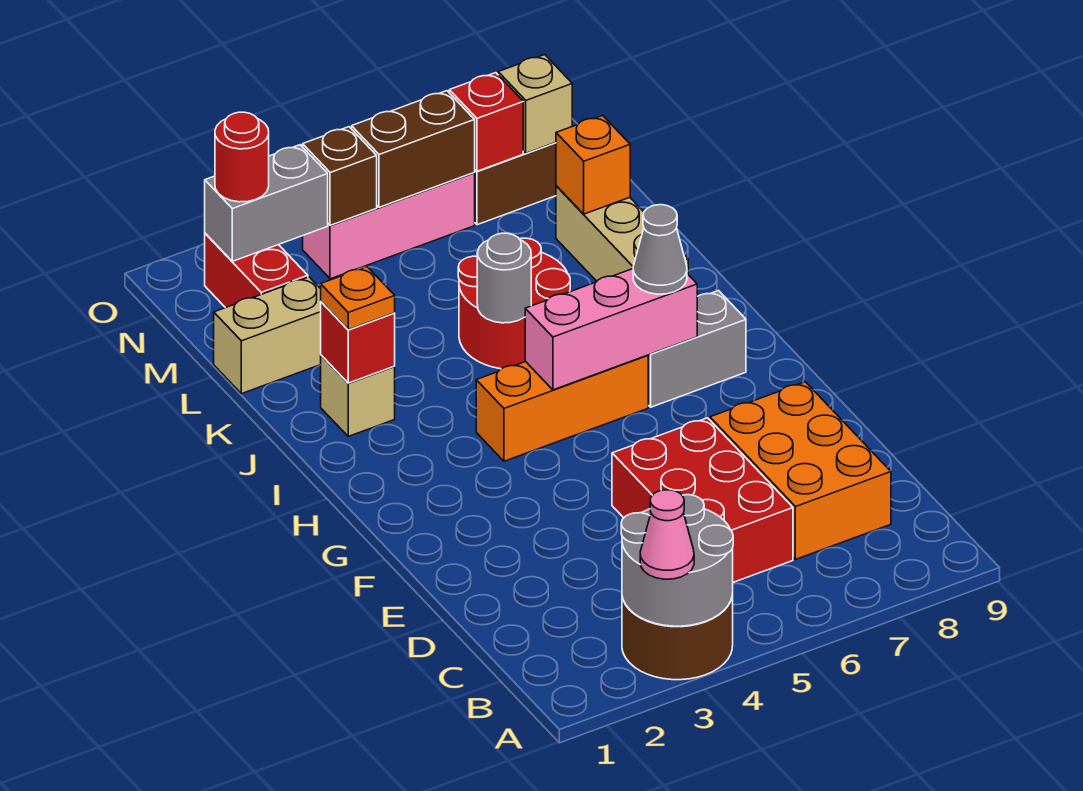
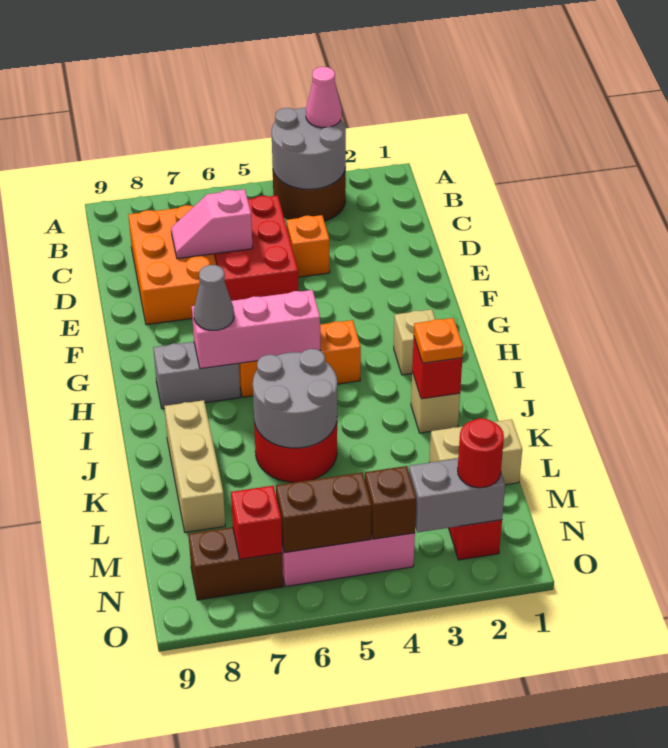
none -> pink 1x2 slope [171,189,253,259]
grey 1x1 round brick [477,233,531,323] -> grey 2x2 round brick [253,349,337,448]
orange 1x1 brick [556,115,630,214] -> orange 1x1 brick moved to [286,215,330,277]
tan 1x1 brick [498,55,572,153] -> tan 1x1 brick moved to [394,309,435,375]

